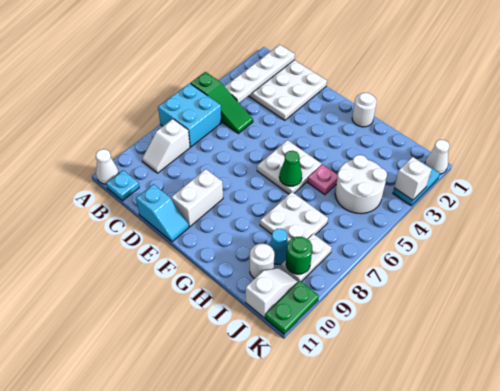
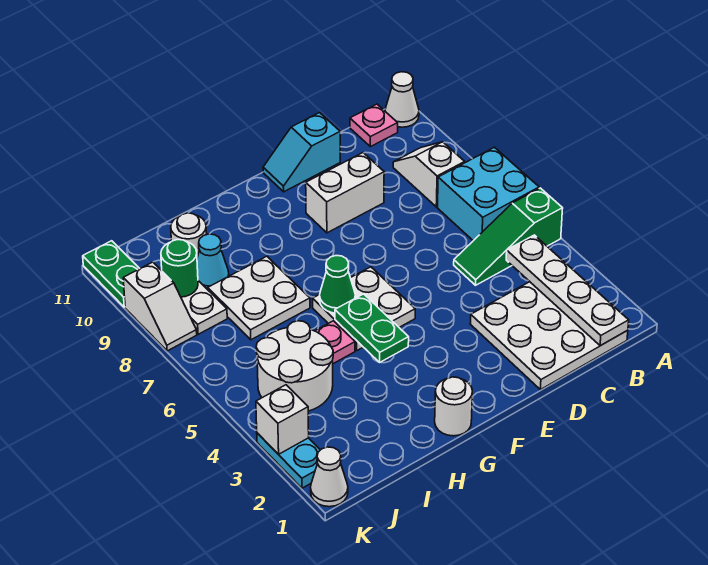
cyan 1x1 plate [106,170,139,201] -> pink 1x1 plate [350,104,398,147]
white 1x2 brick [171,169,223,227] -> white 1x2 brick turned to [306,153,384,233]
none -> green 1x2 plate [335,294,409,362]
white 1x2 slope [246,268,298,318] -> white 1x2 slope moved to [123,262,197,351]

